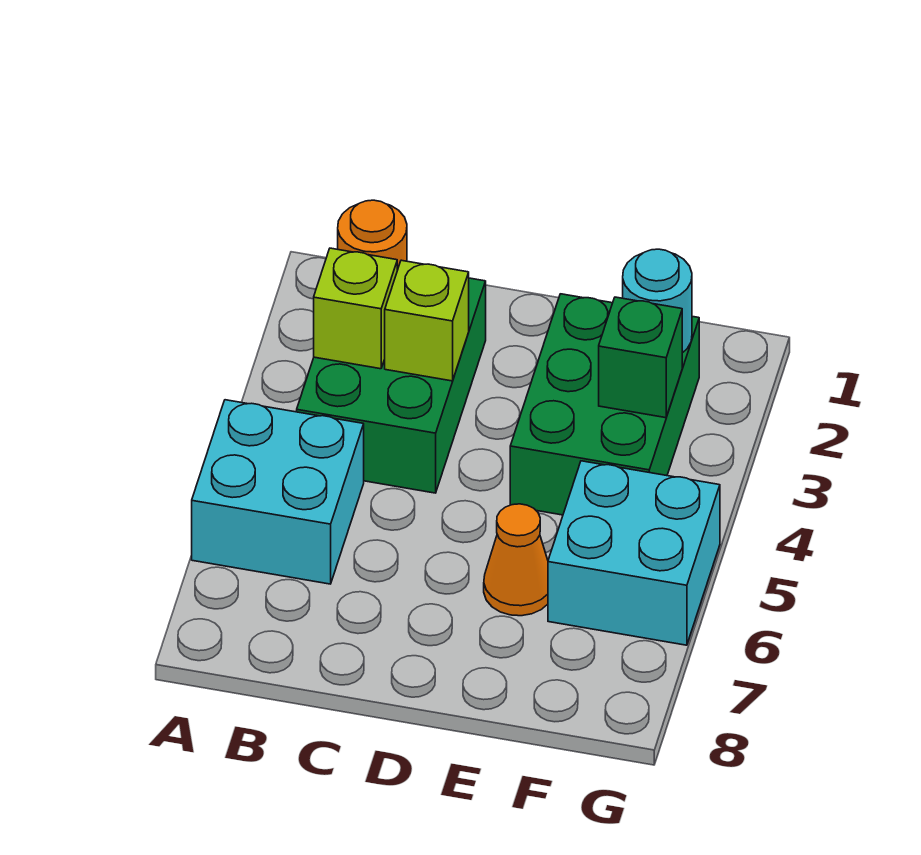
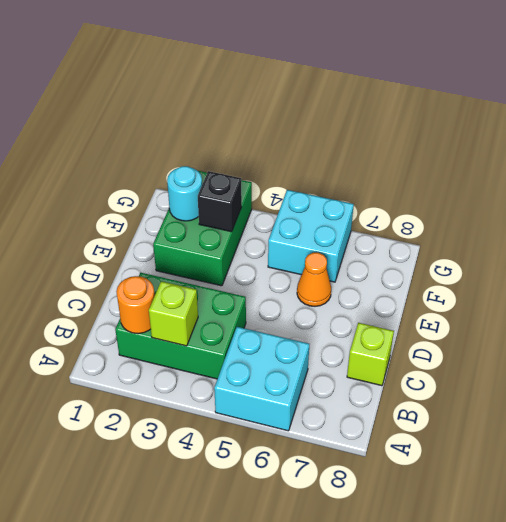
lime 1x1 brick [385,260,469,381] -> lime 1x1 brick moved to [347,323,394,386]
green 2x3 brick [510,294,699,515] -> green 2x3 brick turned to [153,171,252,286]
green 1x1 brick [599,297,682,418] -> black 1x1 brick [198,171,242,232]

